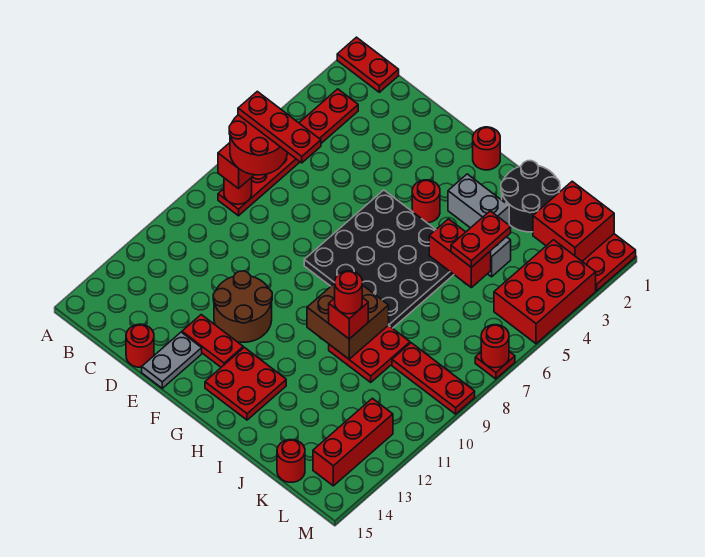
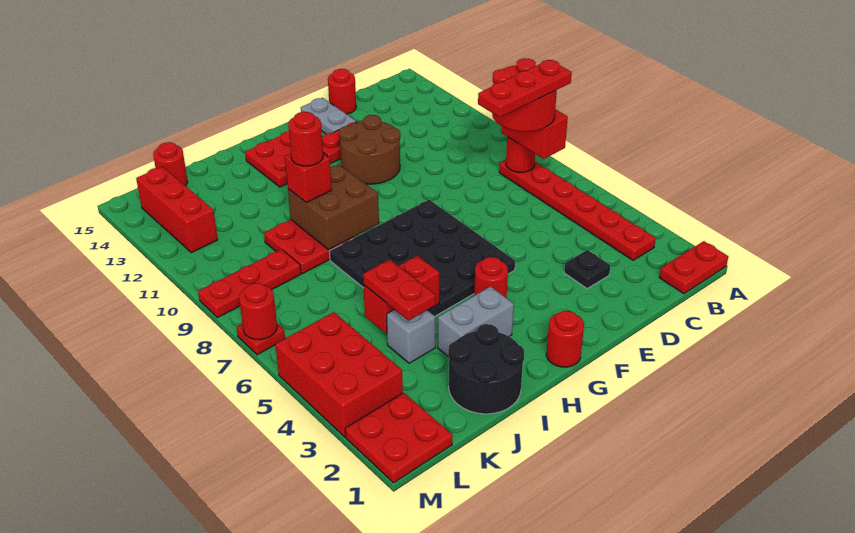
none -> black 1x1 plate [564,250,610,288]
red 2x2 brick [533,181,614,261] -> none

